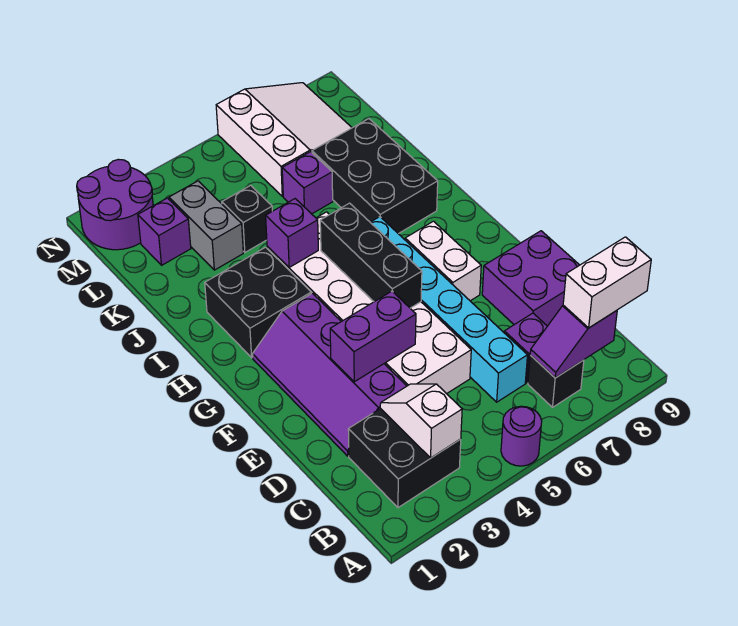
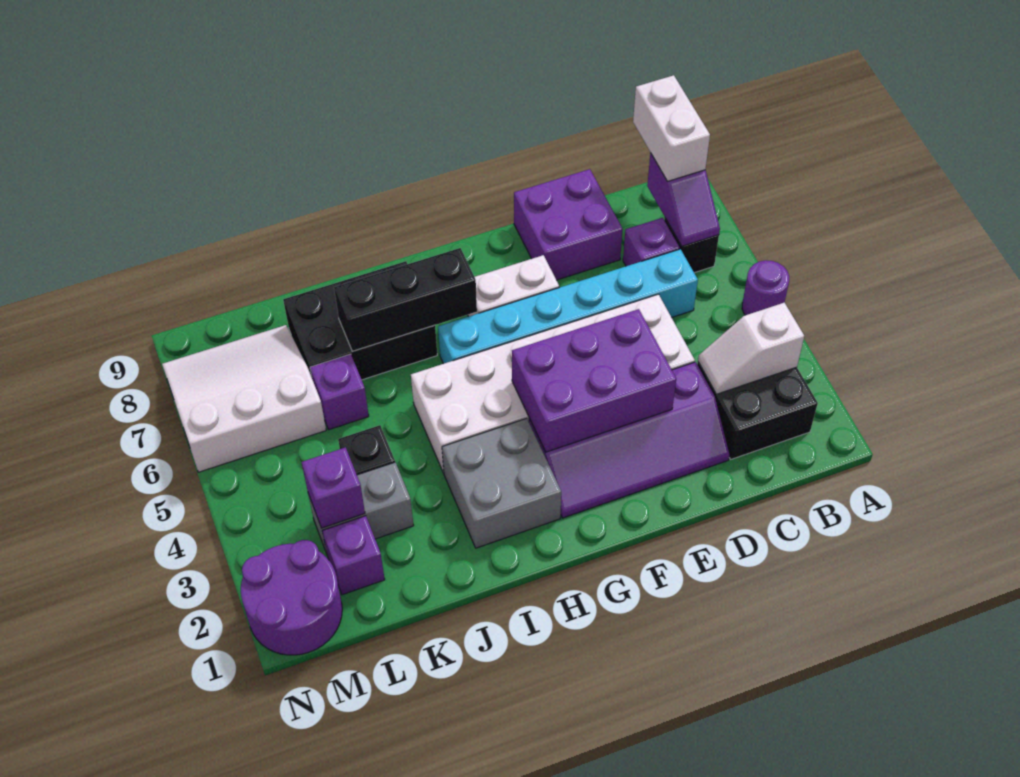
purple 1x2 brick [330,291,416,382] -> purple 2x3 brick [512,309,676,452]
black 1x3 brick [320,203,422,308] -> black 1x3 brick moved to [334,248,477,351]
black 2x2 brick [205,247,311,358] -> grey 2x2 brick [442,418,561,548]
purple 1x1 brick [266,199,318,268] -> purple 1x1 brick moved to [302,447,365,528]

